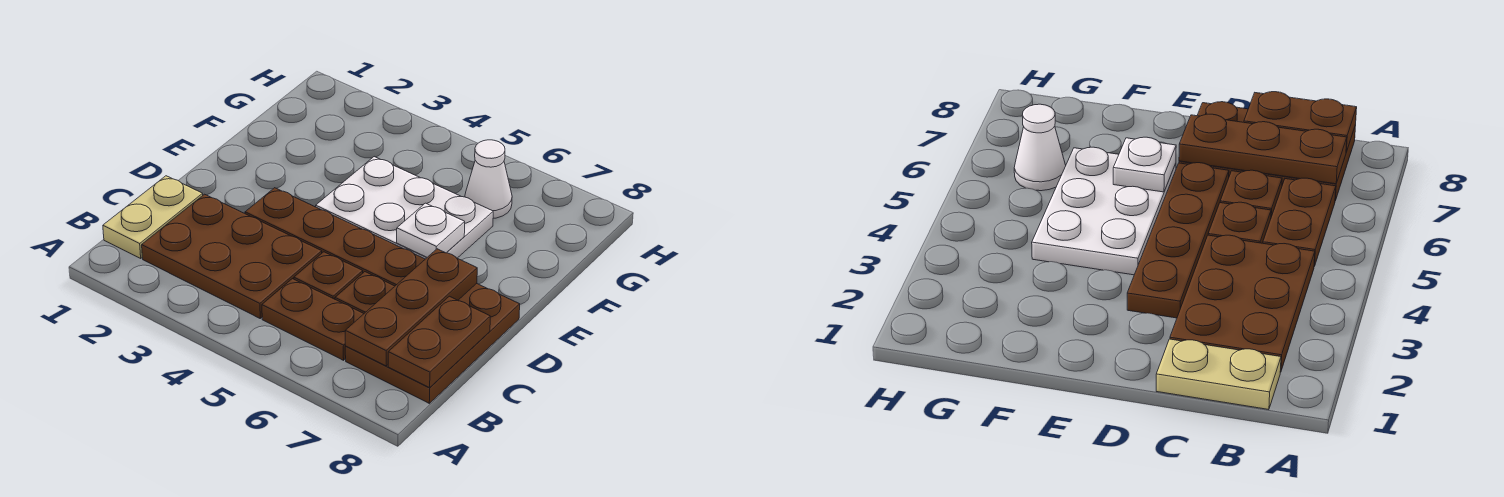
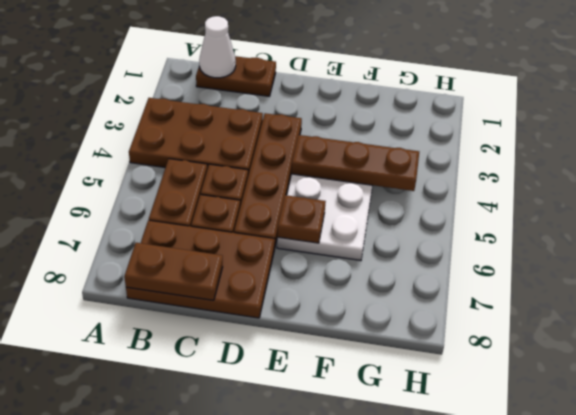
tan 1x2 plate [103,176,203,258] -> brown 1x2 plate [196,56,276,96]
brown 2x3 plate [142,194,322,318] -> brown 2x3 plate turned to [129,98,263,175]
brown 1x3 plate [345,249,477,366] -> brown 1x3 plate moved to [291,135,419,191]
white 1x1 plate [397,203,465,257] -> brown 1x1 plate [277,195,326,243]
white 1x1 cone [465,140,512,218] -> white 1x1 cone moved to [199,16,236,78]

